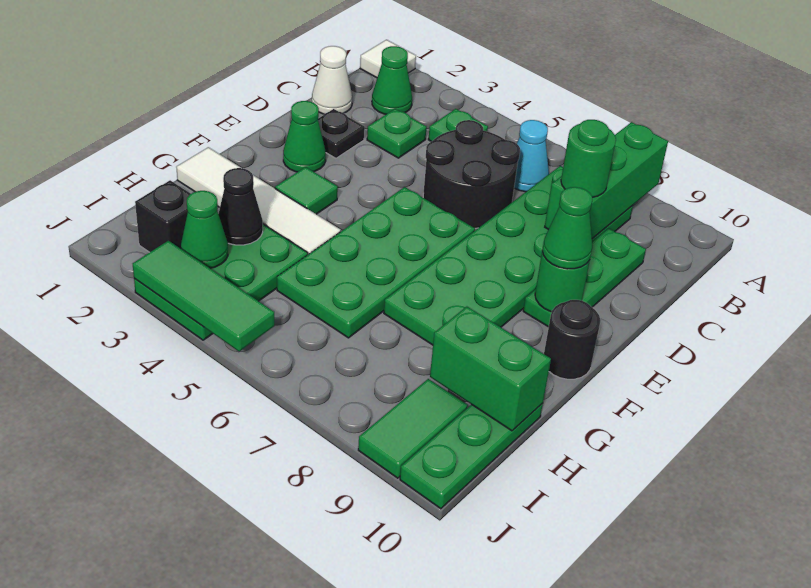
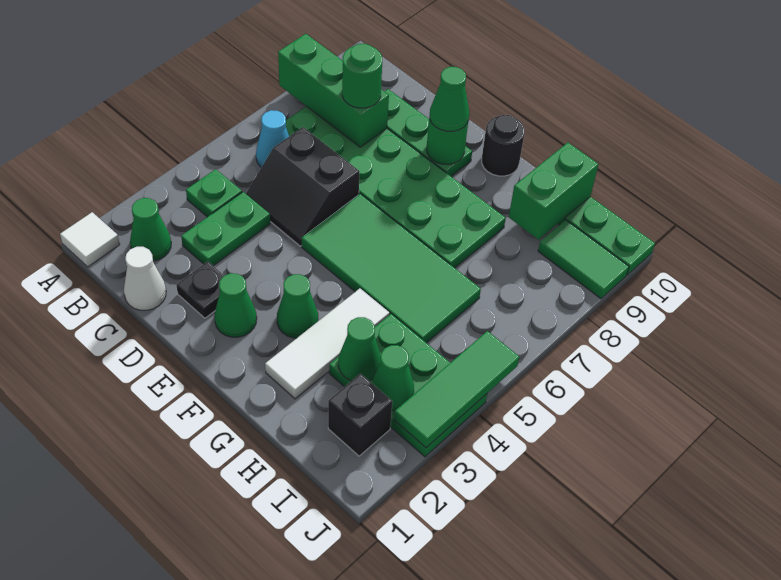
green 1x1 plate [367,109,427,158] -> green 1x2 plate [181,192,270,266]
black 2x2 round brick [423,120,520,228] -> black 2x2 slope [246,127,360,246]
green 2x4 plate [277,187,475,338] -> green 2x4 tile [302,194,481,343]
green 1x1 tile [275,167,338,214] -> green 1x1 cone [277,274,318,338]
white 1x4 tile [176,147,341,254] -> white 1x3 tile [265,288,389,399]
black 1x1 cone [218,168,263,245] -> green 1x1 cone [338,317,381,381]

